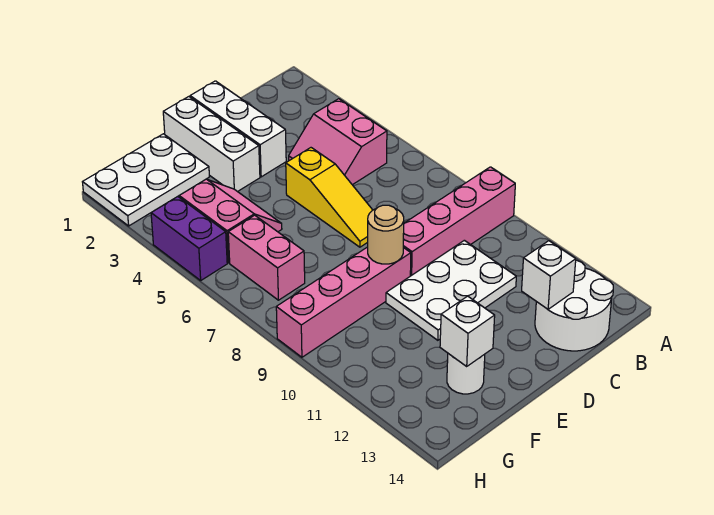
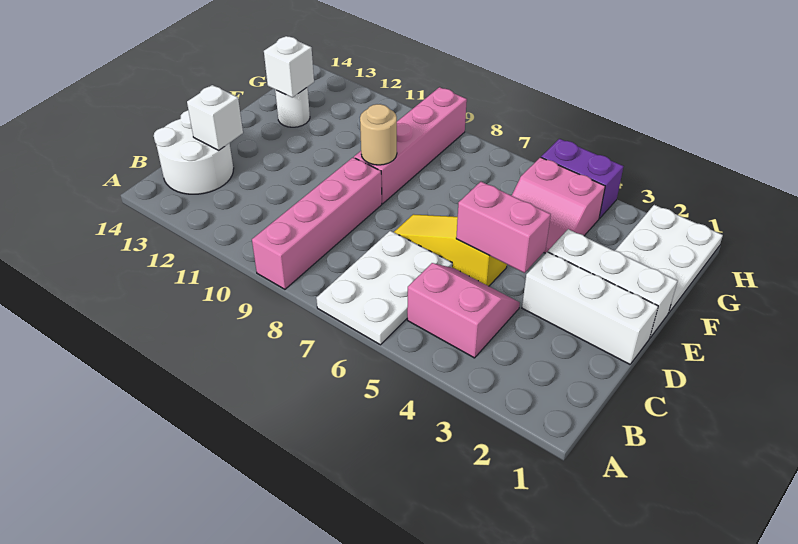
white 2x3 plate [386,240,516,340] -> white 2x3 plate moved to [316,231,452,345]
pink 1x2 brick [228,215,305,300] -> pink 1x2 brick moved to [456,182,551,273]

